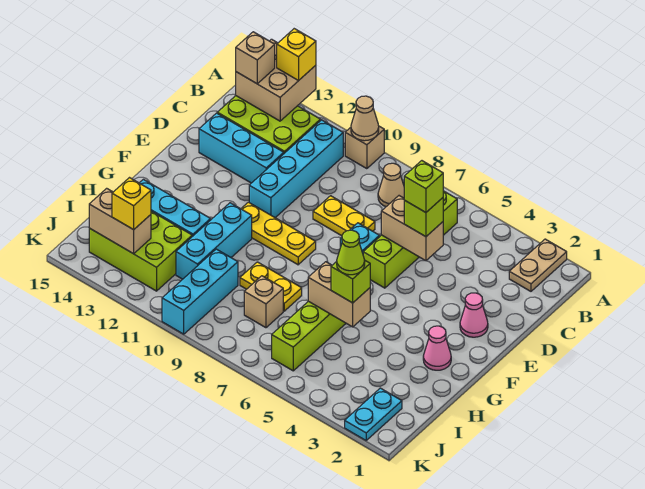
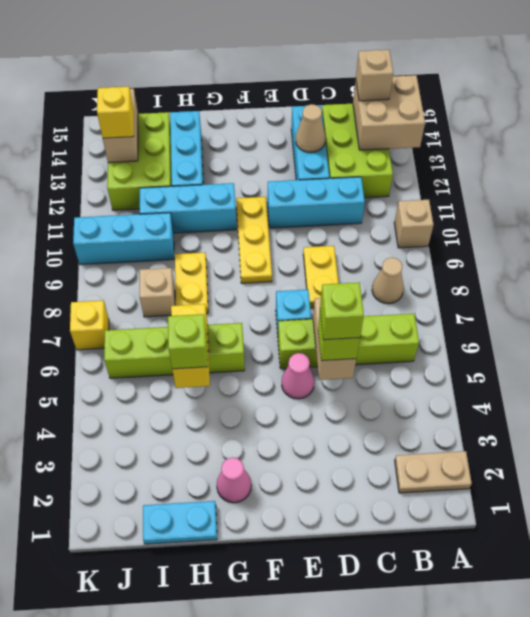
tan 1x1 cone [351,96,379,141] -> tan 1x1 cone moved to [296,104,326,152]
yellow 1x1 brick [277,29,316,81] -> yellow 1x1 brick moved to [70,301,109,350]
cyan 1x4 brick [249,120,343,218] -> cyan 1x3 brick [267,177,365,228]
pink 1x1 cone [460,293,488,337] -> pink 1x1 cone moved to [282,353,314,399]
tan 1x2 brick [308,262,370,327] -> yellow 1x2 brick [171,304,210,388]
lime 1x1 cone [337,230,365,275] -> none
cyan 1x2 plate [345,388,402,440] -> cyan 1x2 plate moved to [143,501,217,544]

